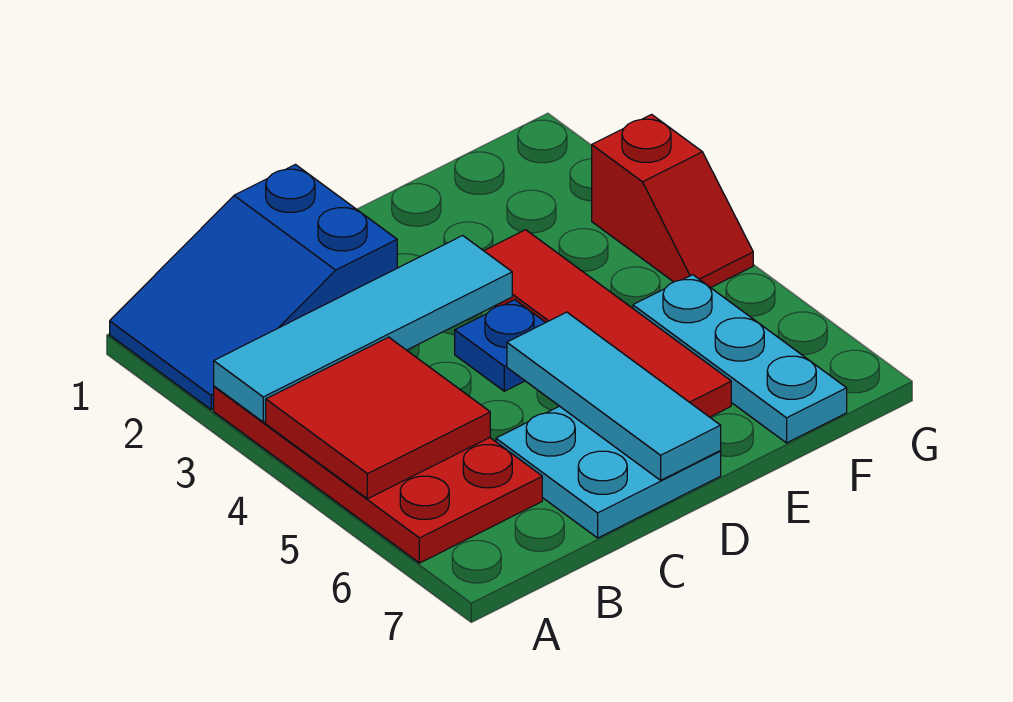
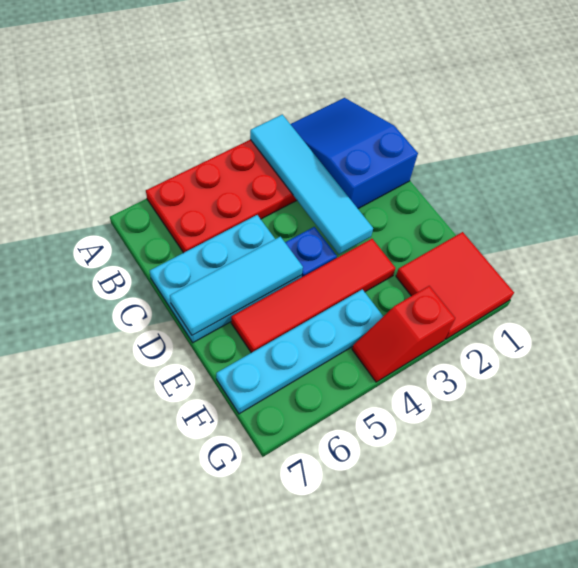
red 2x2 tile [266,337,490,499] -> red 2x2 tile moved to [396,232,514,339]
cyan 2x2 plate [496,406,721,538] -> cyan 2x3 plate [150,215,302,343]
cyan 1x3 plate [633,275,847,443] -> cyan 1x4 plate [216,289,383,414]

